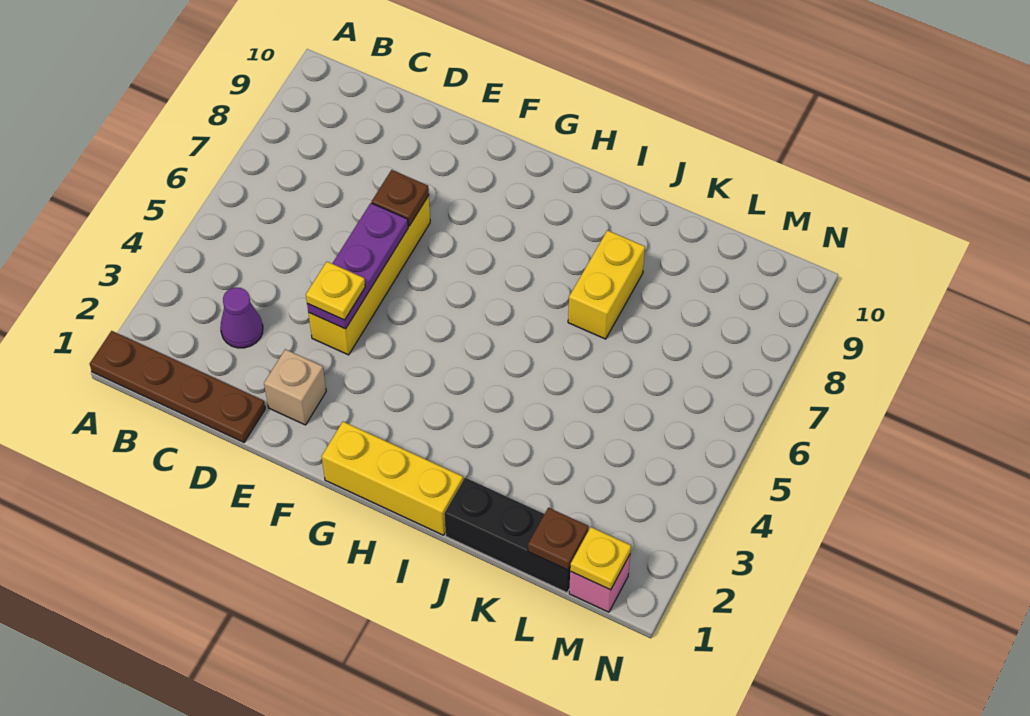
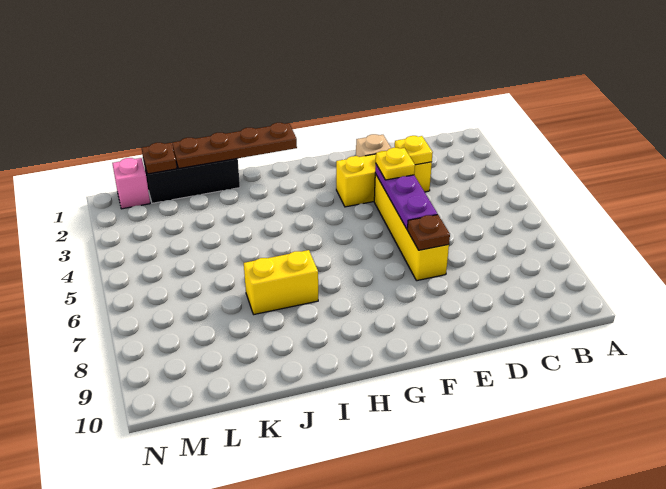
brown 1x4 plate [90,331,265,442] -> brown 1x4 plate moved to [172,123,297,168]
purple 1x1 cone [220,287,263,348] -> none
yellow 1x3 brick [322,422,463,535] -> yellow 1x3 brick moved to [336,151,432,207]
yellow 1x2 brick [568,230,645,339] -> yellow 1x2 brick turned to [244,250,318,314]
yellow 1x1 plate [570,527,631,590] -> yellow 1x1 plate moved to [395,136,433,165]

